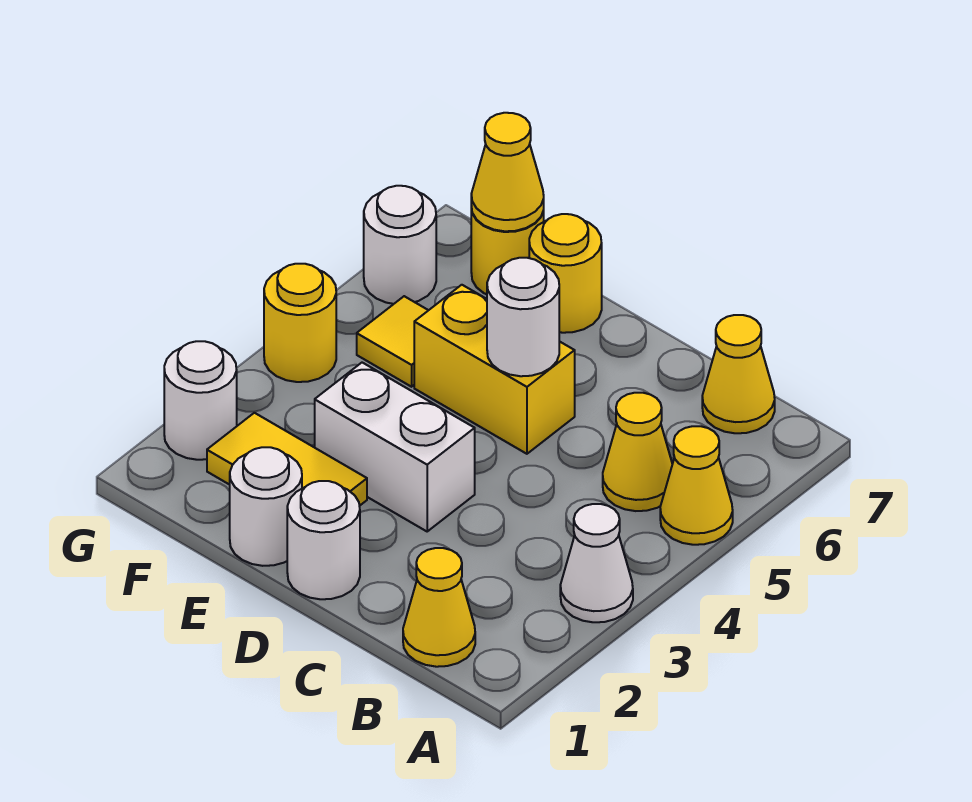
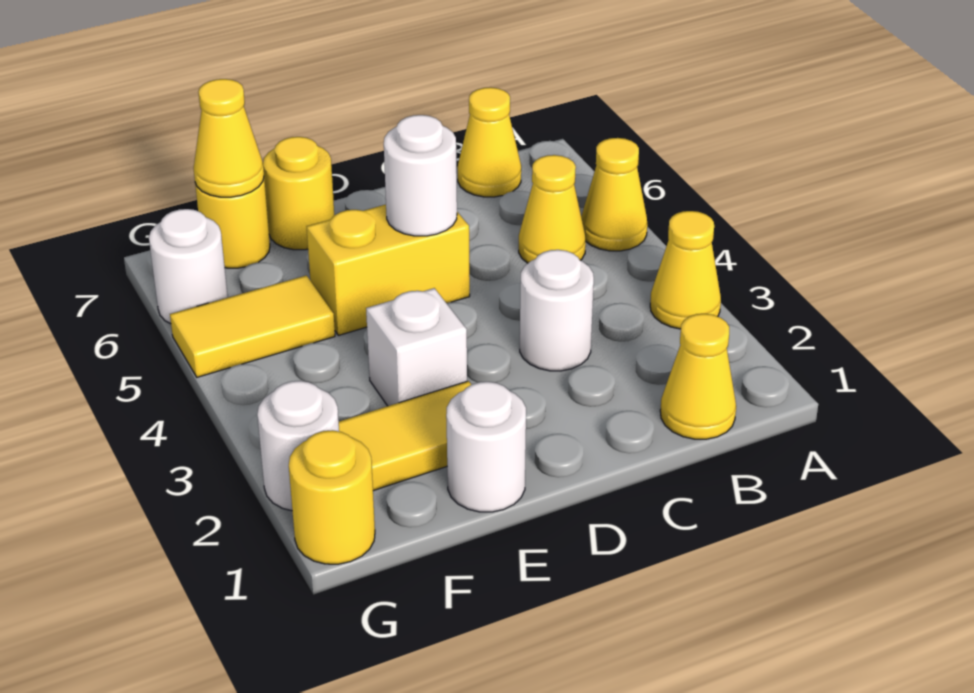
white 1x1 cone [560,504,633,622] -> yellow 1x1 cone [650,211,721,329]
white 1x1 round brick [287,481,360,599] -> white 1x1 round brick moved to [520,250,594,371]
white 1x2 brick [315,363,475,531] -> white 1x1 brick [366,288,467,406]
yellow 1x1 tile [357,296,428,387] -> yellow 1x2 tile [170,275,335,377]
yellow 1x1 round brick [264,264,336,382] -> yellow 1x1 round brick moved to [289,430,375,564]

